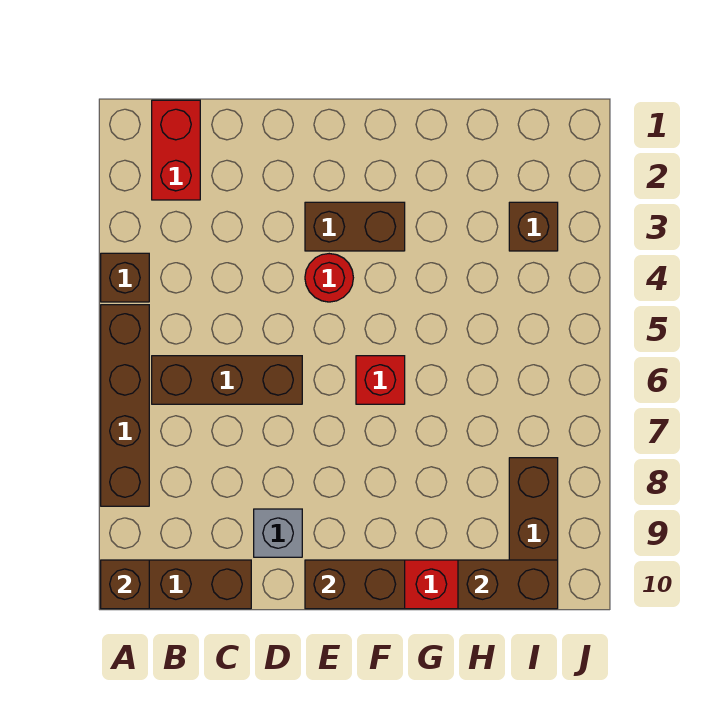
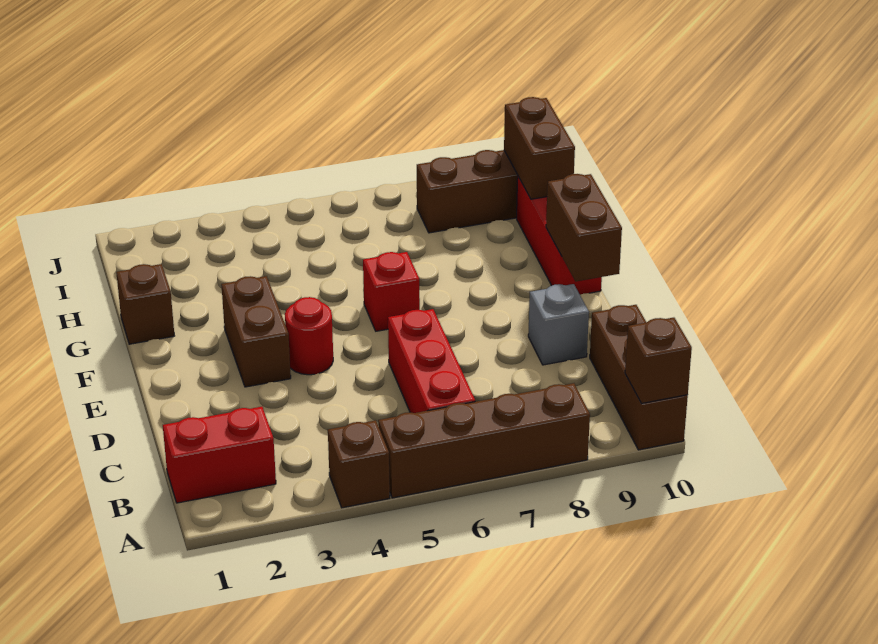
brown 1x3 brick [152,356,302,404] -> red 1x3 brick [388,309,475,413]
brown 1x1 brick [509,202,558,251] -> brown 1x1 brick moved to [116,264,174,344]

